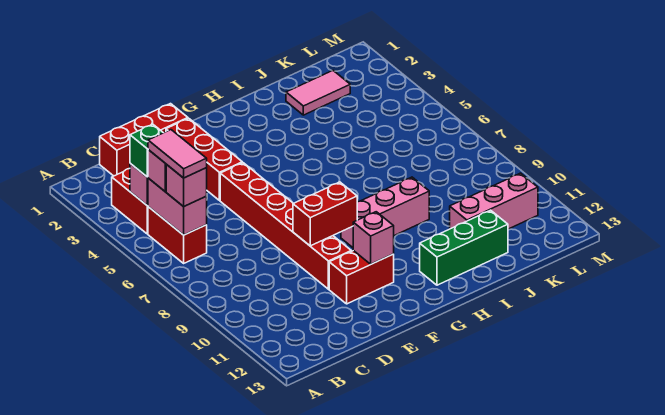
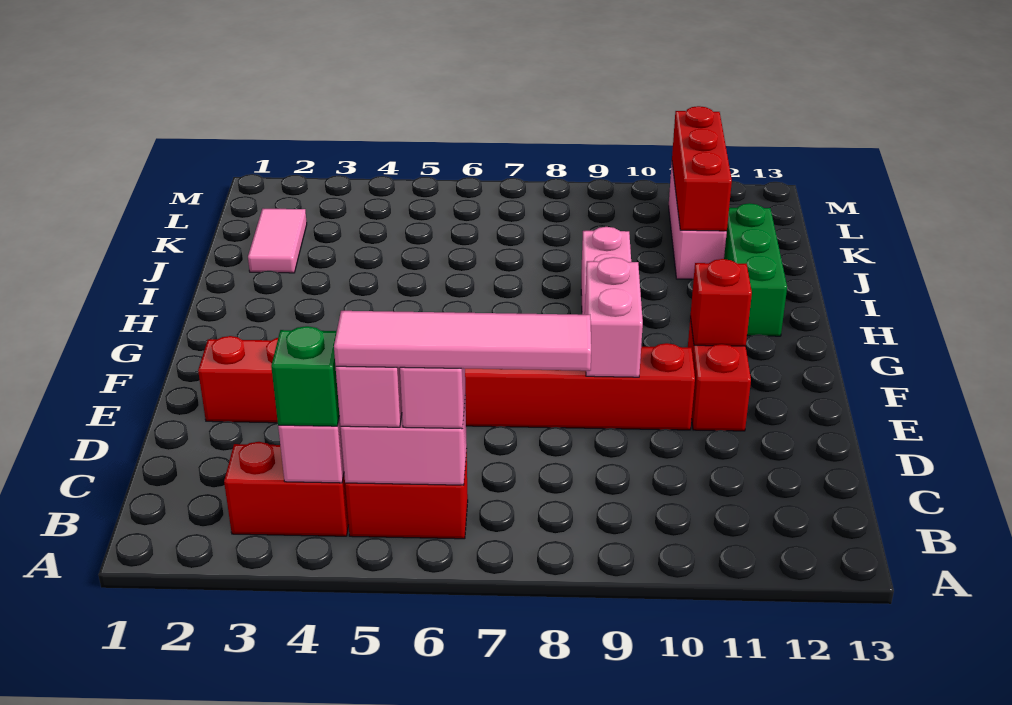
pink 1x2 tile [148,130,207,178] -> pink 1x4 tile [334,311,591,371]
red 1x3 brick [100,104,188,176] -> red 1x3 brick moved to [672,106,732,231]
red 1x2 brick [293,182,357,246] -> pink 1x2 brick [585,257,643,377]
pink 1x1 brick [353,212,394,264] -> red 1x1 brick [690,259,752,346]

